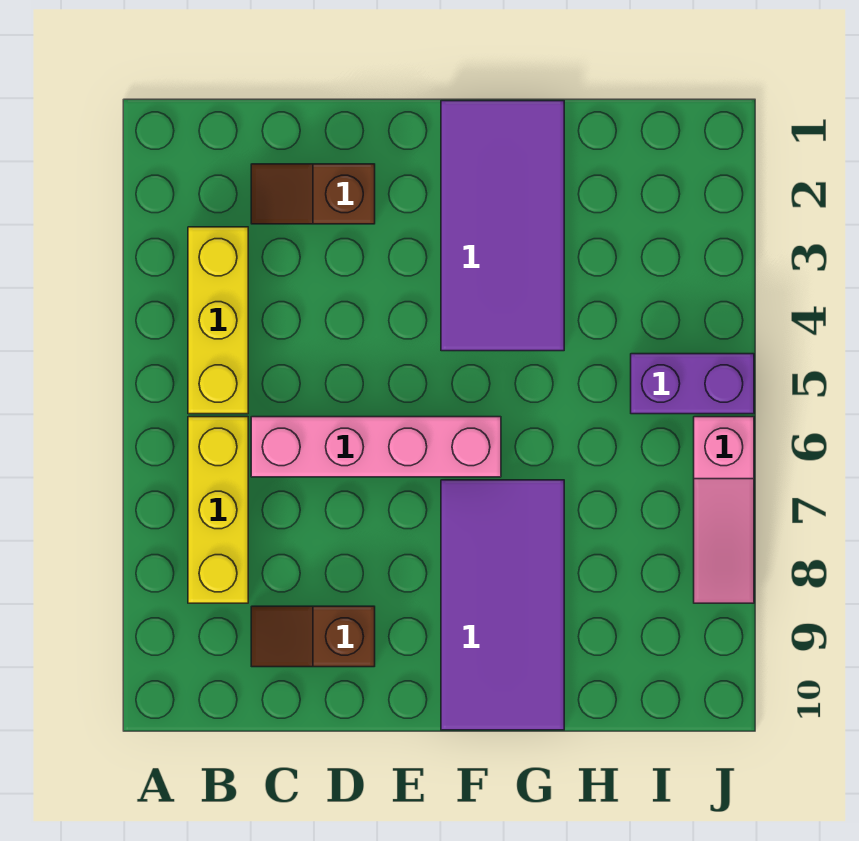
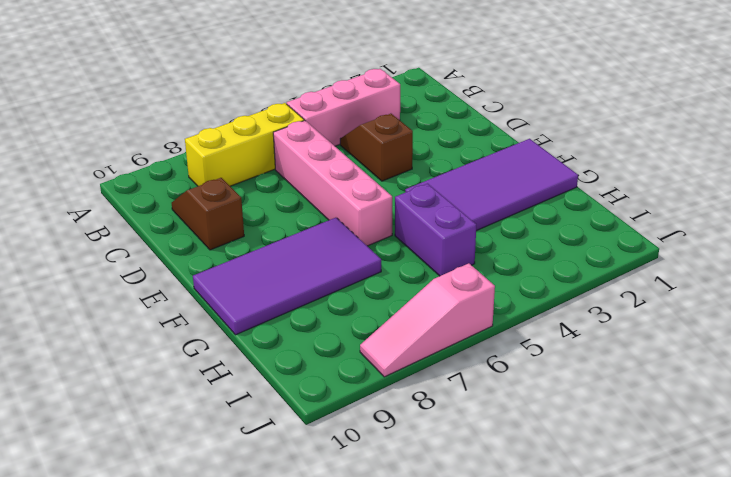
yellow 1x3 brick [188,227,248,414] -> pink 1x3 brick [287,69,400,146]
brown 1x2 slope [251,164,375,224] -> brown 1x2 slope moved to [340,114,413,181]
purple 1x2 brick [631,354,754,414] -> purple 1x2 brick moved to [395,184,476,276]

